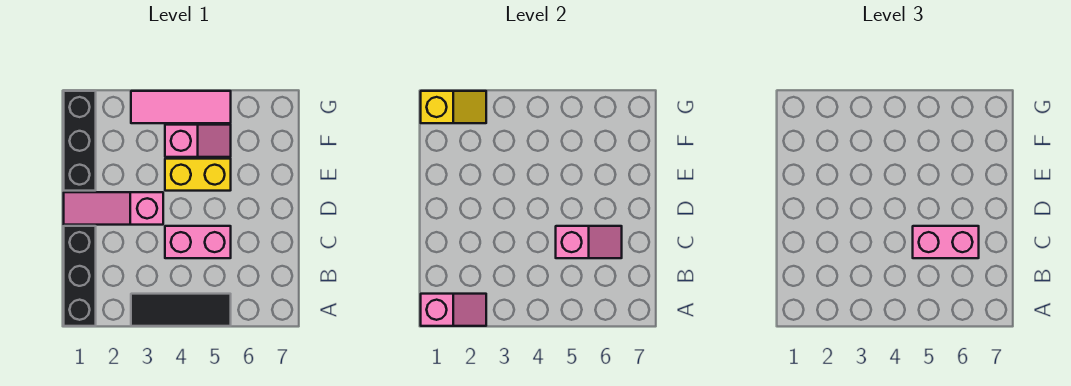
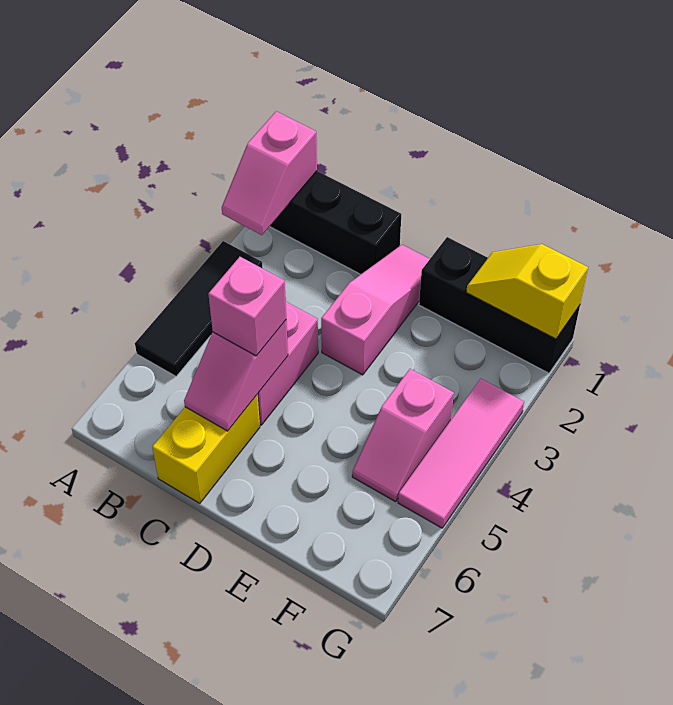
pink 1x2 brick [913,226,979,258] -> pink 1x1 brick [208,257,286,356]
yellow 1x2 brick [165,159,231,191] -> yellow 1x2 brick moved to [152,394,260,503]
yellow 1x2 slope [421,91,486,123] -> yellow 1x2 slope turned to [466,244,588,339]

